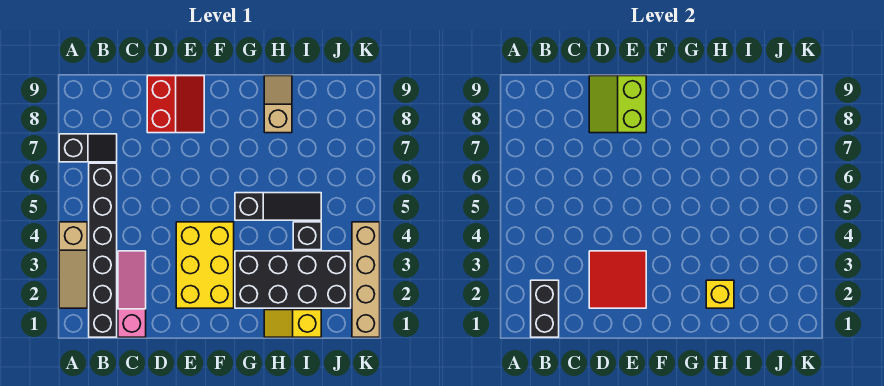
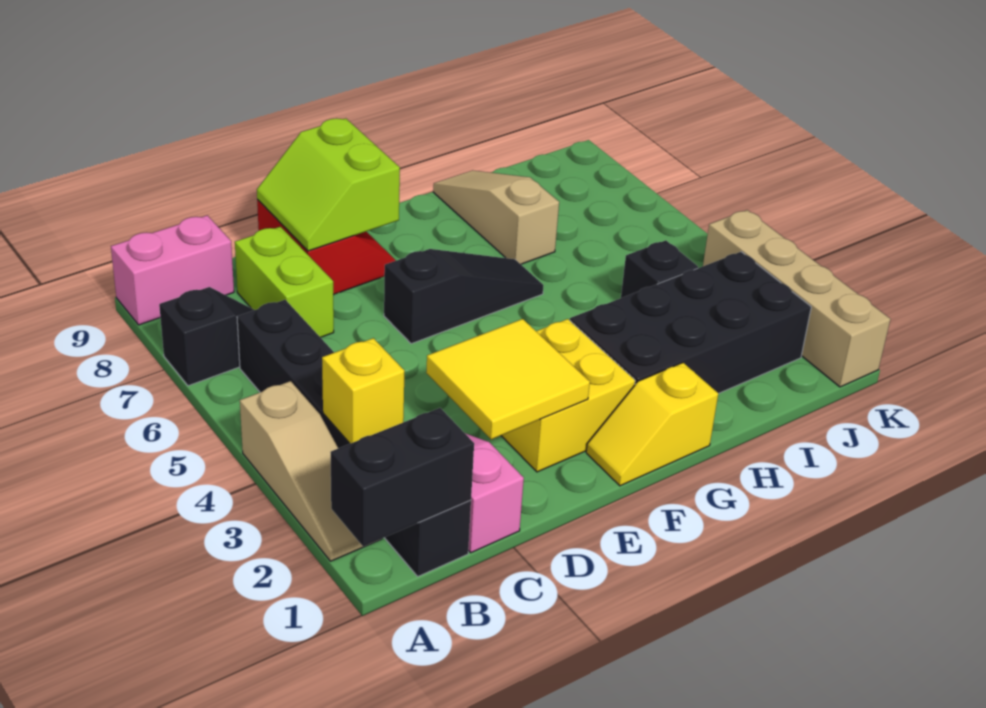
none -> pink 1x2 brick [111,215,234,325]
black 1x2 brick [531,280,559,337] -> black 1x2 brick turned to [330,408,474,546]
none -> lime 1x2 brick [235,227,334,338]
red 2x2 tile [589,251,646,308] -> yellow 2x2 tile [426,319,590,439]
yellow 2x3 brick [176,222,234,308] -> yellow 2x2 brick [501,319,635,472]
black 1x3 slope [235,193,321,220] -> black 1x3 slope moved to [384,249,544,344]
yellow 1x2 slope [264,310,321,337] -> yellow 1x2 slope moved to [586,363,718,486]
yellow 1x1 brick [706,280,734,308] -> yellow 1x1 brick moved to [322,338,404,444]
tan 1x2 slope [264,76,292,133] -> tan 1x3 slope [433,170,559,264]

